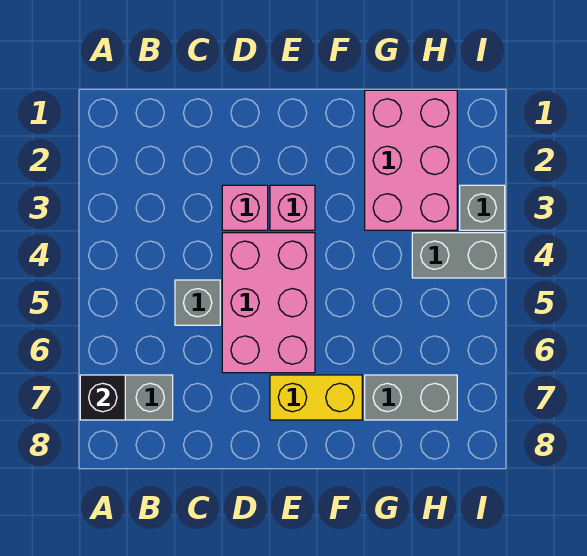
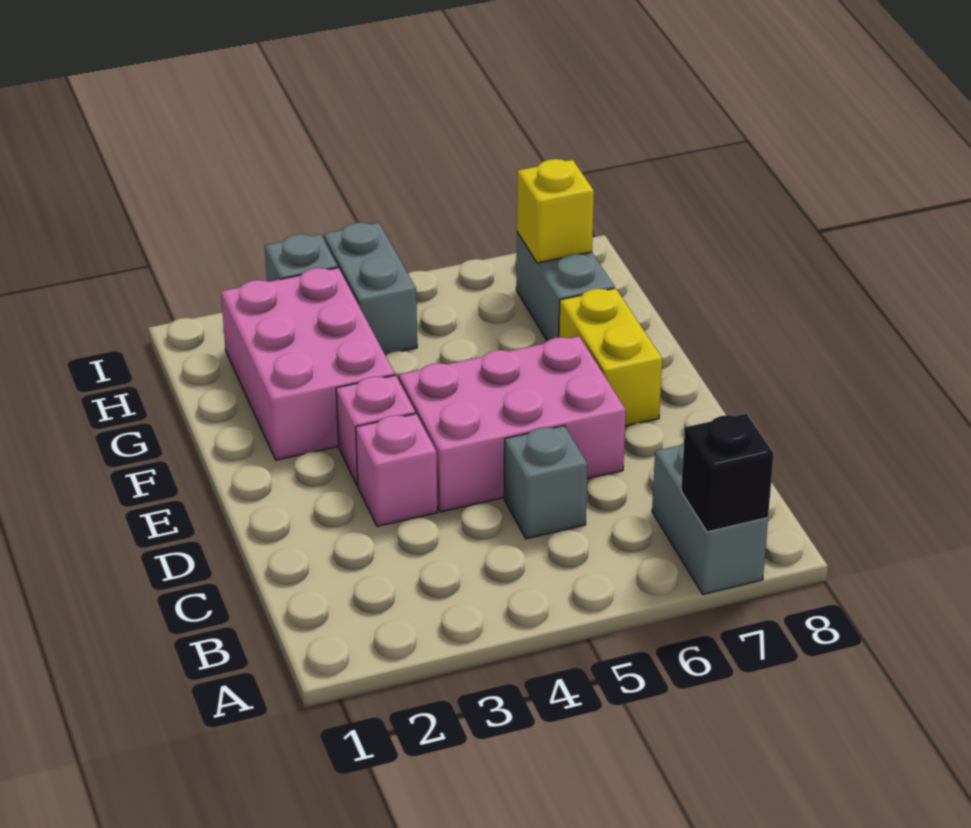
pink 2x3 brick [365,90,457,230] -> pink 2x3 brick turned to [221,268,395,460]
none -> yellow 1x1 brick [517,159,594,263]

